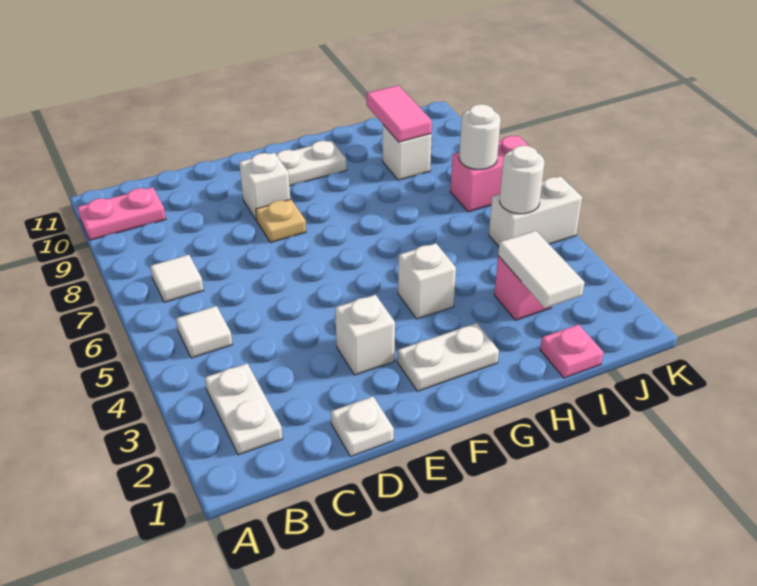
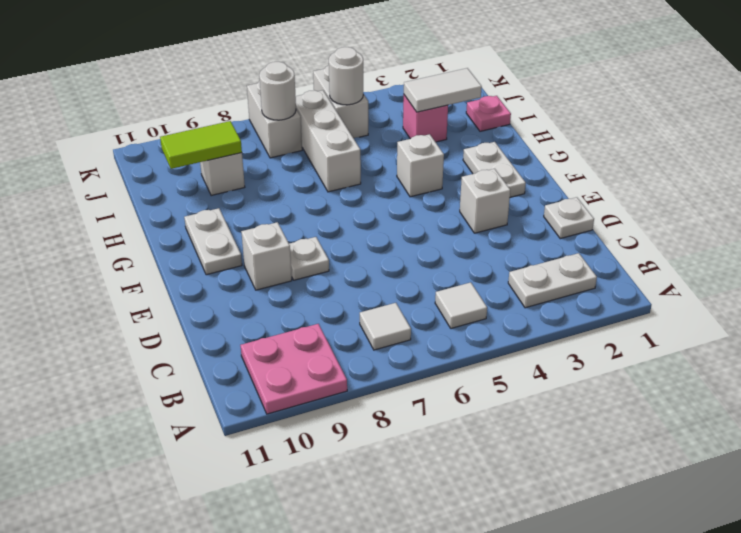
pink 1x2 plate [77,187,166,240] -> pink 2x2 plate [240,324,347,414]
tan 1x1 plate [256,199,306,243] -> white 1x1 plate [289,237,329,280]
none -> white 1x3 brick [296,90,361,192]
pink 1x2 tile [367,85,432,142] -> lime 1x2 tile [160,121,242,169]
pink 1x2 brick [450,136,529,212] -> white 1x2 brick [247,81,302,158]

